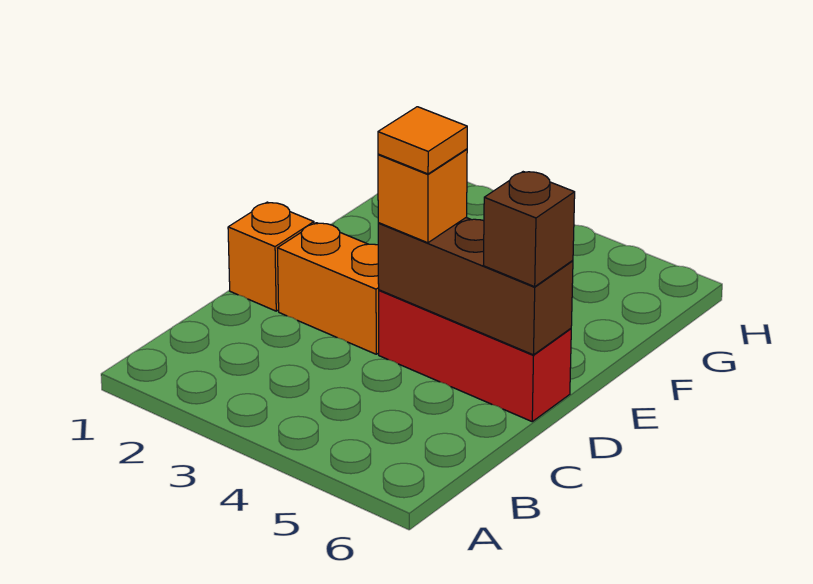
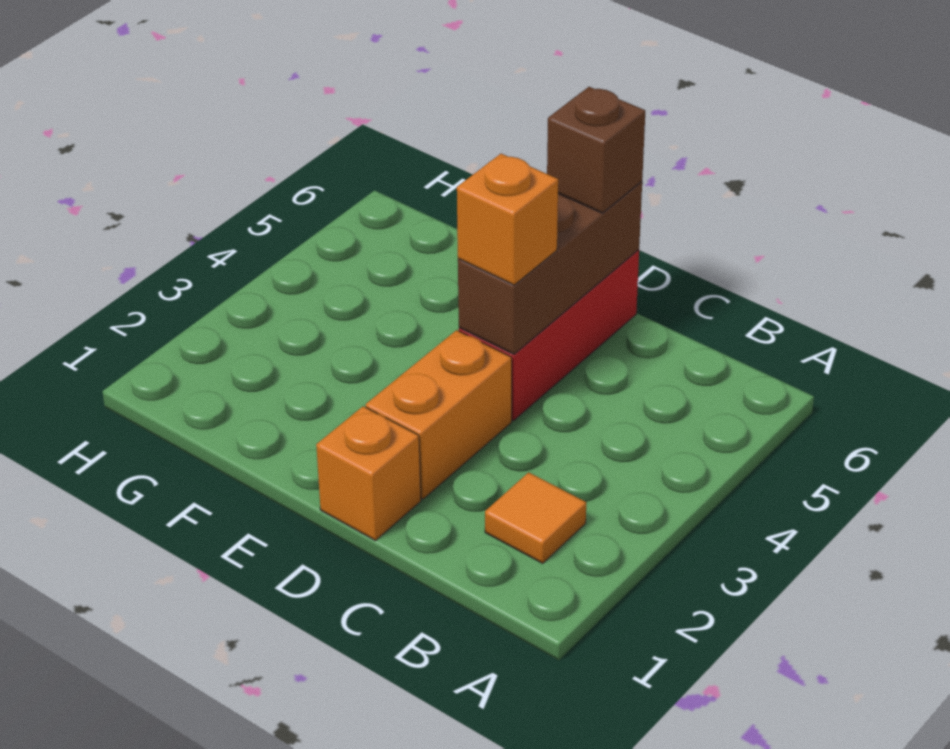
orange 1x1 tile [378,107,467,174] -> orange 1x1 tile moved to [485,472,586,563]

